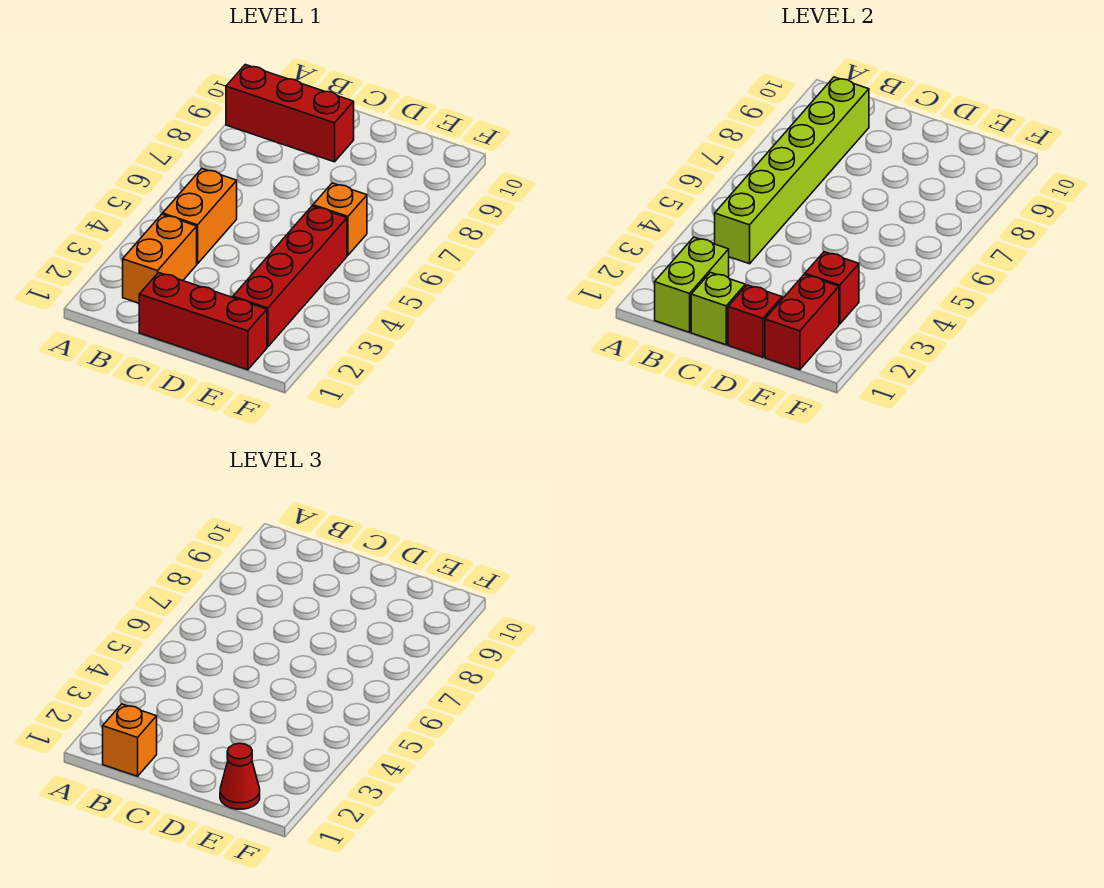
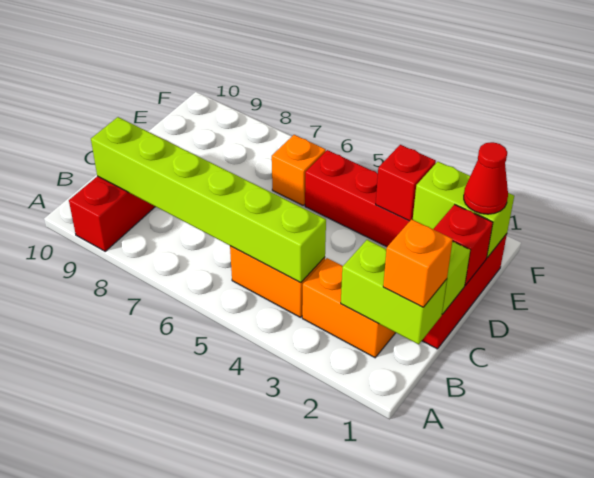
red 1x2 brick [765,275,839,370] -> lime 1x2 brick [413,162,514,258]

